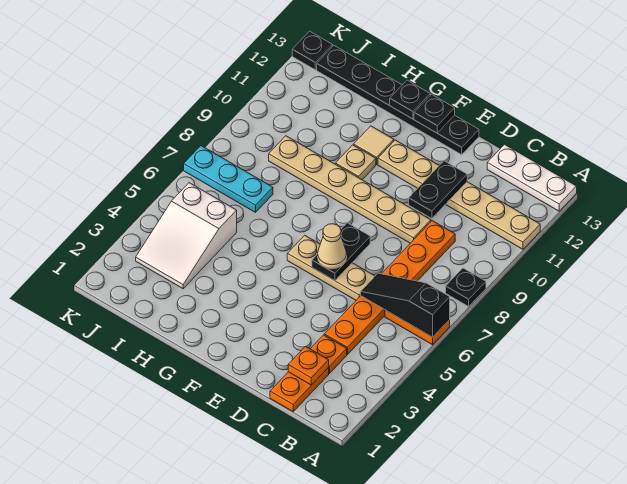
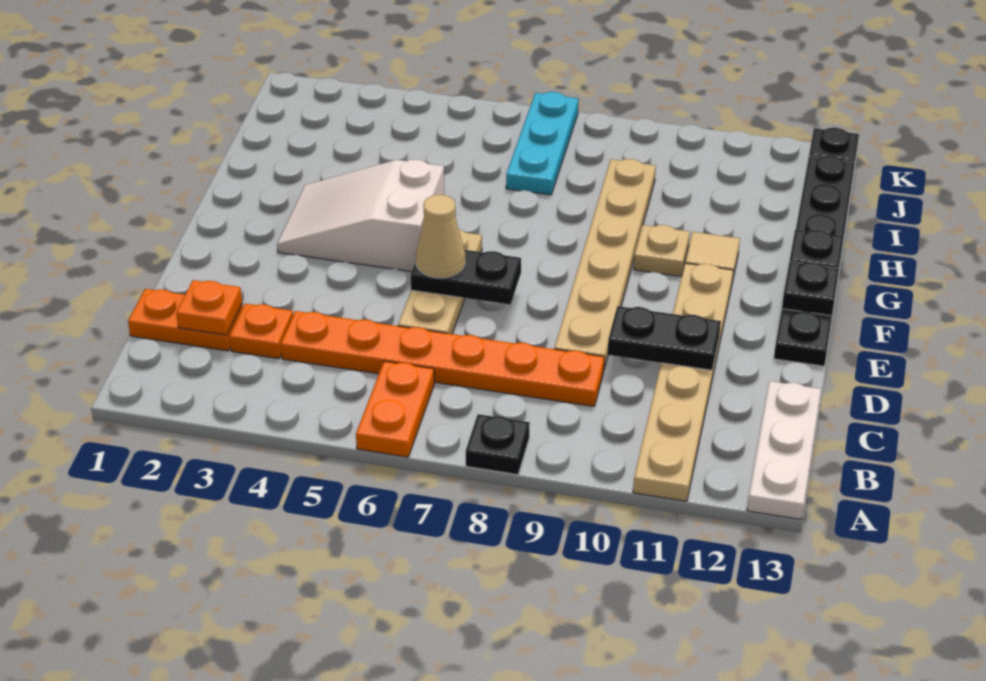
black 1x3 slope [361,273,450,337] -> none
white 2x3 slope [136,183,237,289] -> white 2x3 slope moved to [277,160,445,272]

